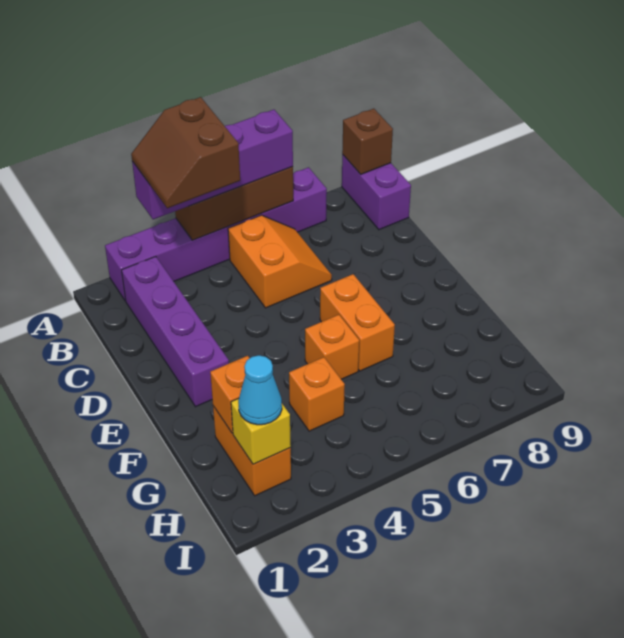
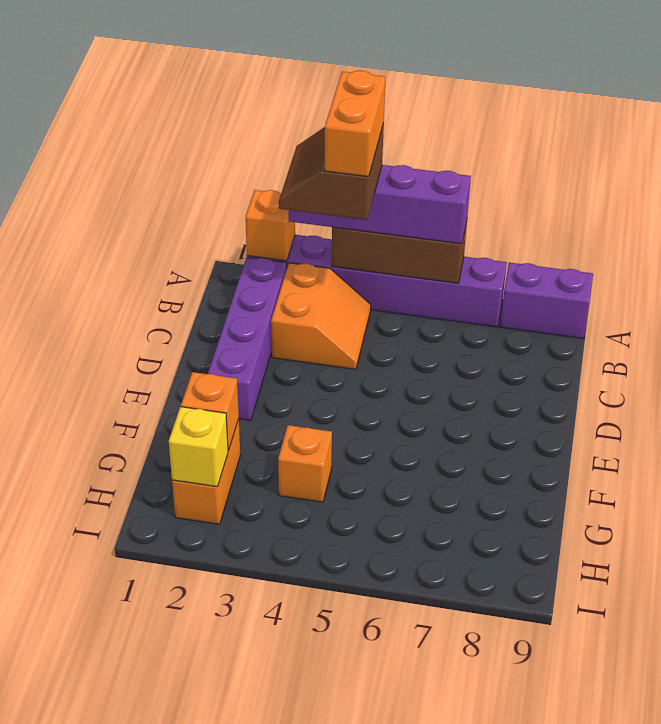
purple 1x2 brick [342,155,411,230] -> purple 1x2 brick turned to [500,263,593,339]
brown 1x1 brick [342,109,393,174] -> none
orange 2x2 slope [228,215,332,308] -> orange 2x2 slope moved to [271,263,371,369]
orange 1x2 brick [320,274,395,371] -> orange 1x2 brick moved to [324,71,386,177]
orange 1x1 brick [305,315,359,379] -> orange 1x1 brick moved to [246,190,295,261]
cyan 1x1 cone [238,355,282,425] -> none

